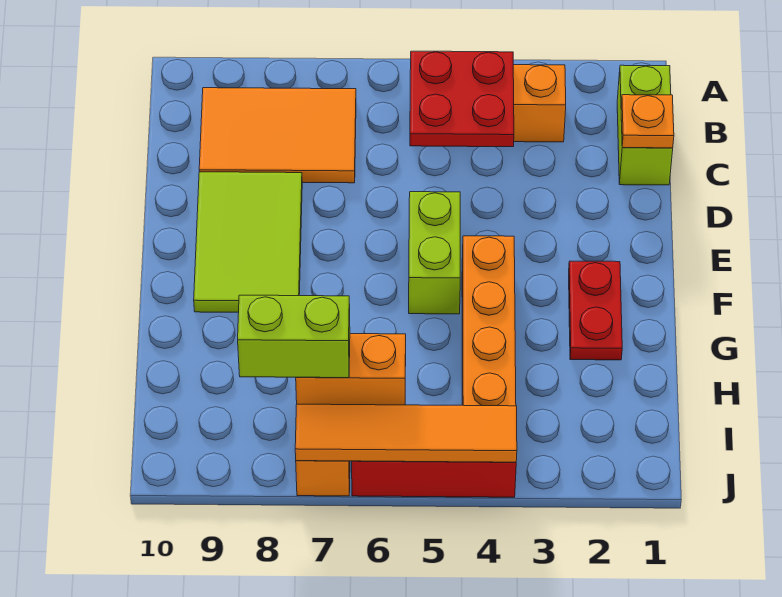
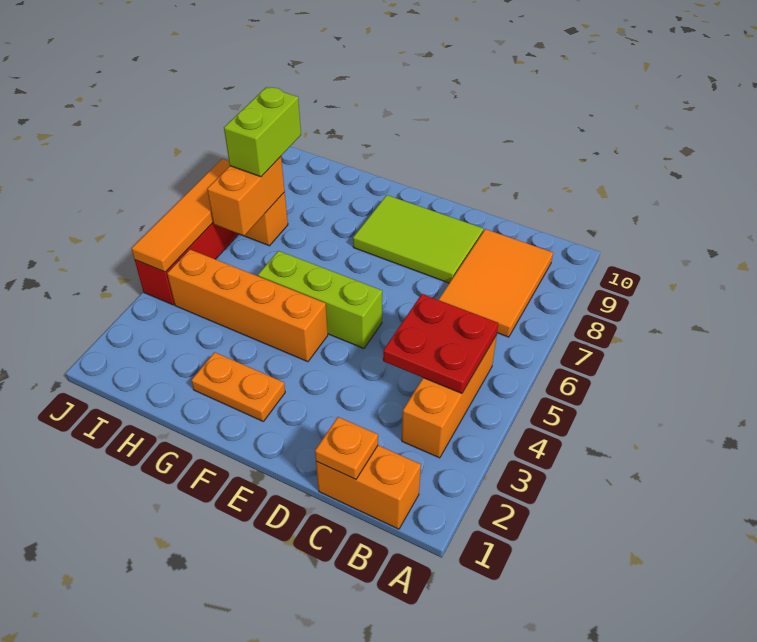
lime 1x2 brick [617,65,673,185] -> orange 1x2 brick [316,445,421,529]
lime 1x2 brick [409,192,460,314] -> lime 1x3 brick [258,251,382,348]
red 1x2 plate [569,261,622,360] -> orange 1x2 plate [191,352,285,421]

